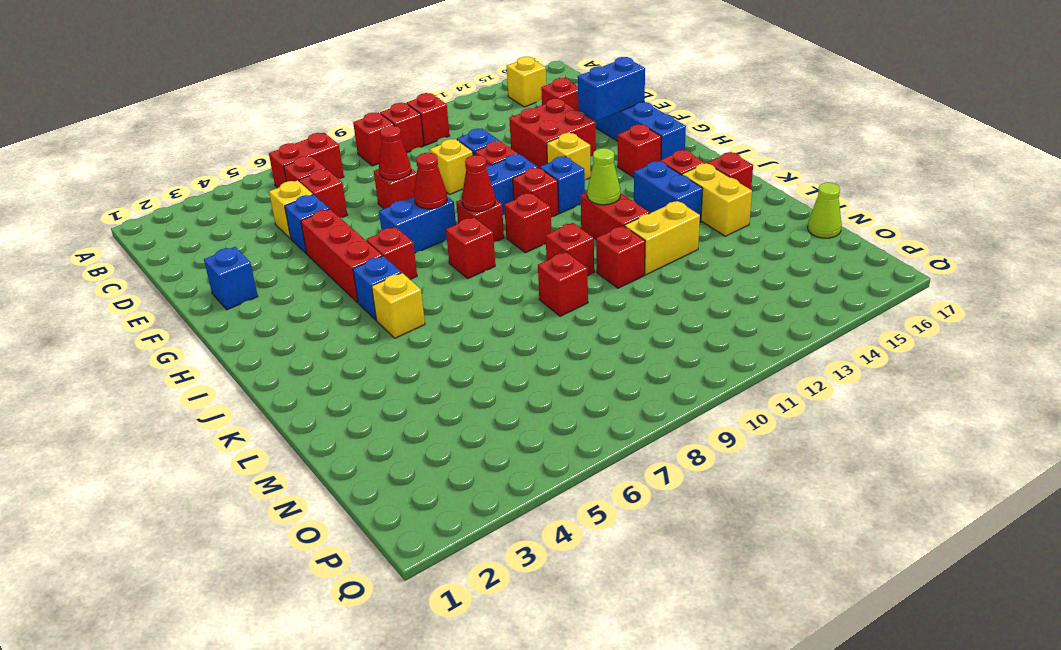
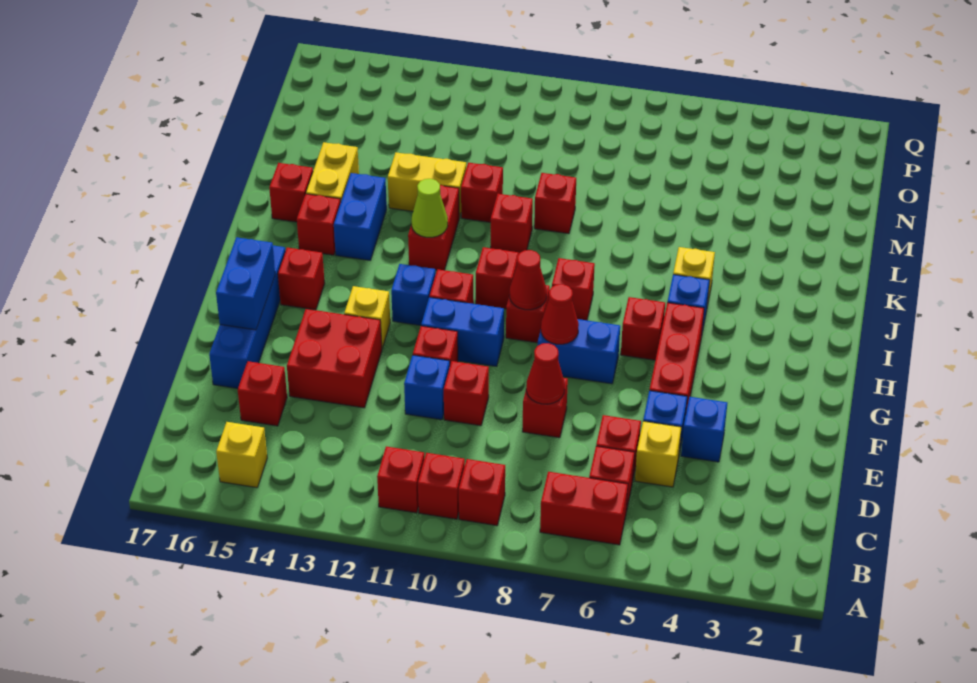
yellow 1x1 brick [430,139,473,194] -> red 1x1 brick [444,361,489,426]
blue 1x1 brick [204,247,258,310] -> blue 1x1 brick moved to [681,397,727,462]
blue 1x2 brick [578,57,645,121] -> blue 1x2 brick turned to [216,237,275,330]
lime 1x1 cone [808,183,842,238] -> none

